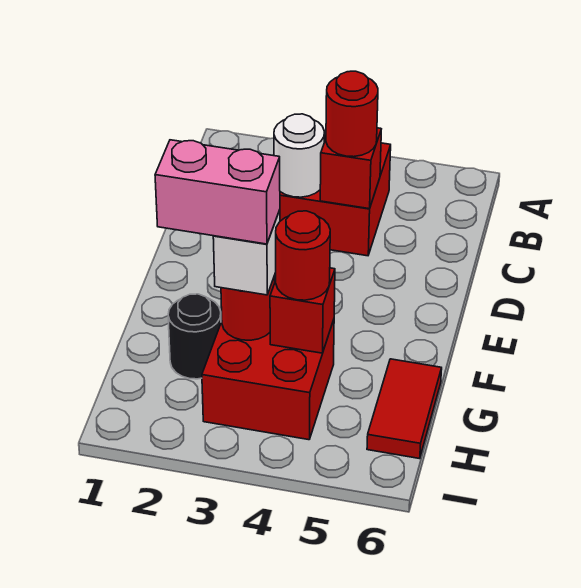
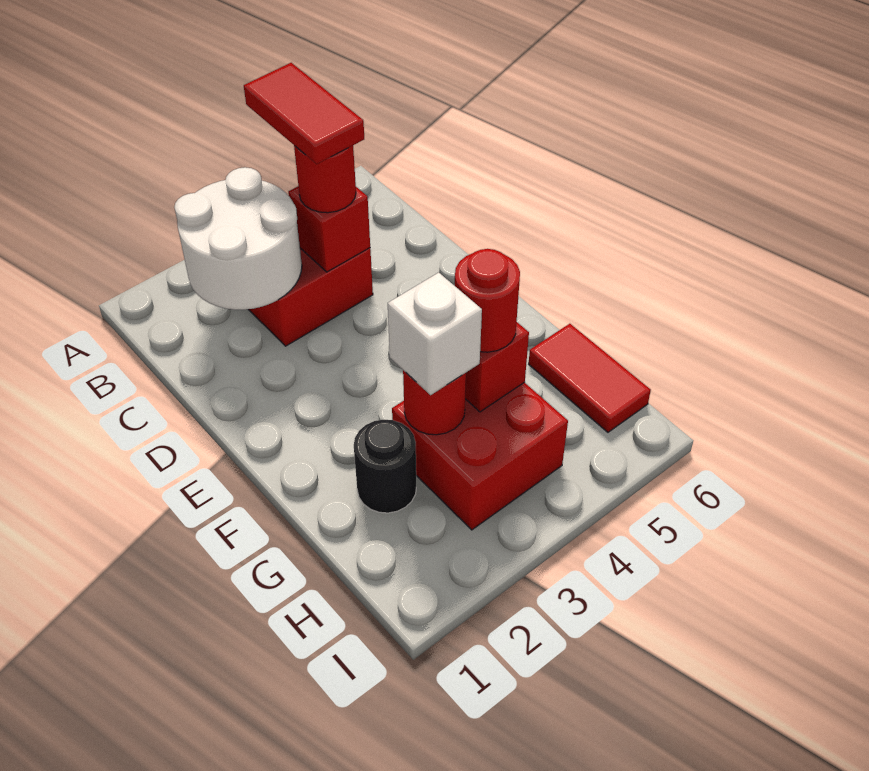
none -> red 1x2 tile [244,63,364,164]
white 1x1 round brick [274,114,324,197] -> white 2x2 round brick [174,167,302,310]
pink 1x2 brick [155,140,280,244] -> none

